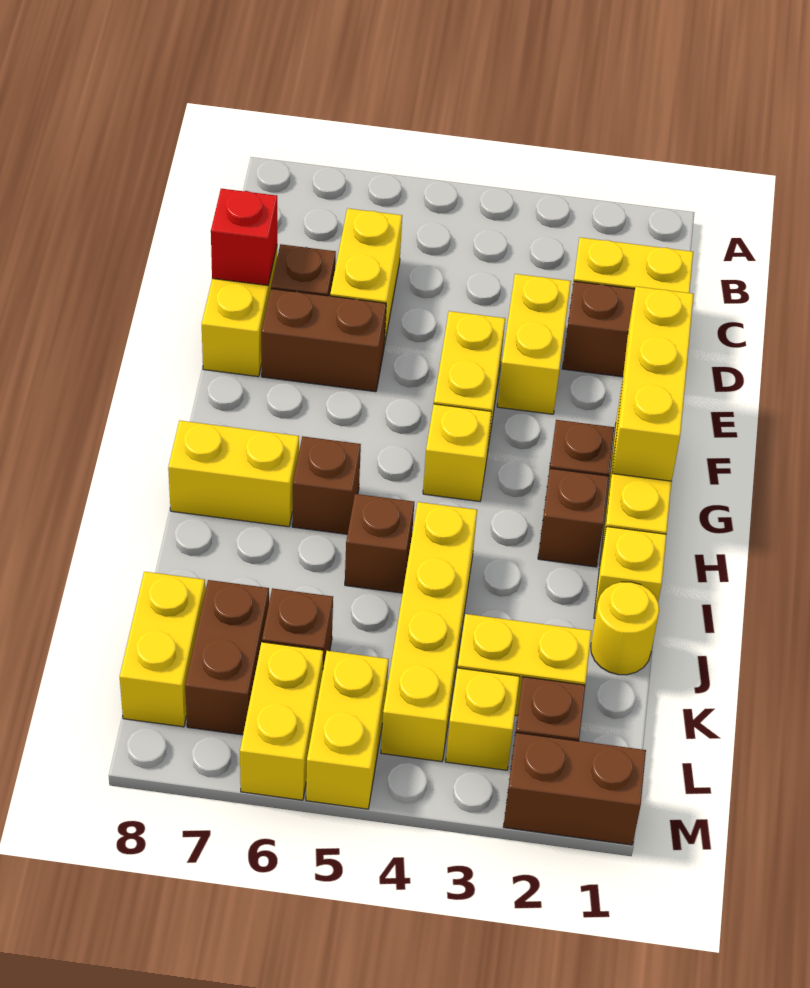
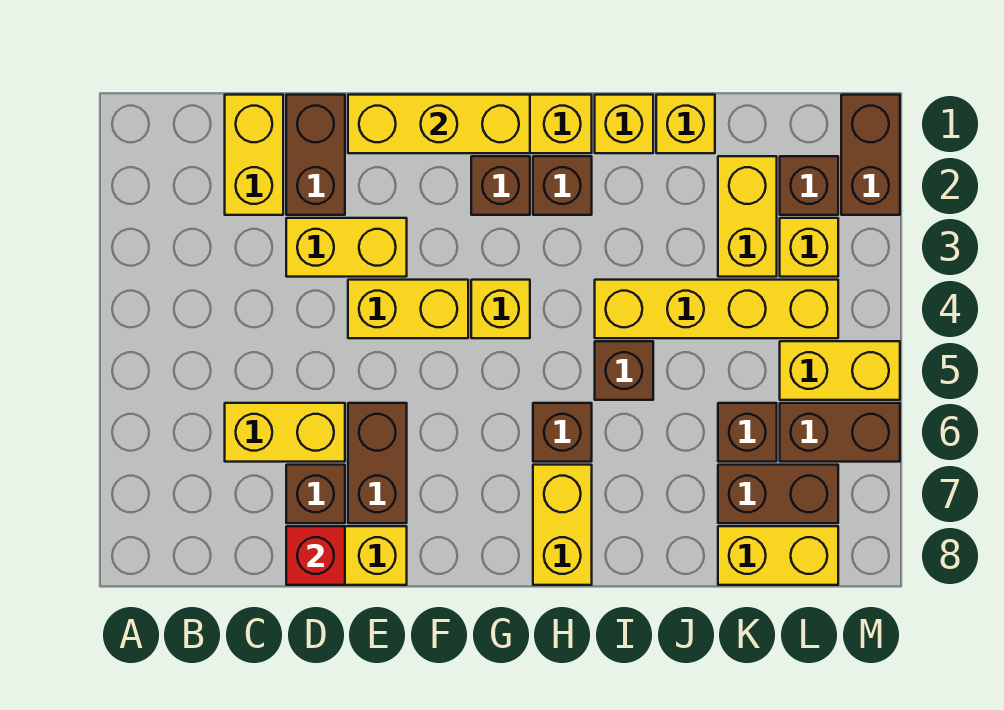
yellow 1x1 round brick [591,582,659,675] -> yellow 1x1 brick [656,95,715,153]
yellow 1x2 brick [240,642,323,800] -> brown 1x2 brick [780,403,900,462]

